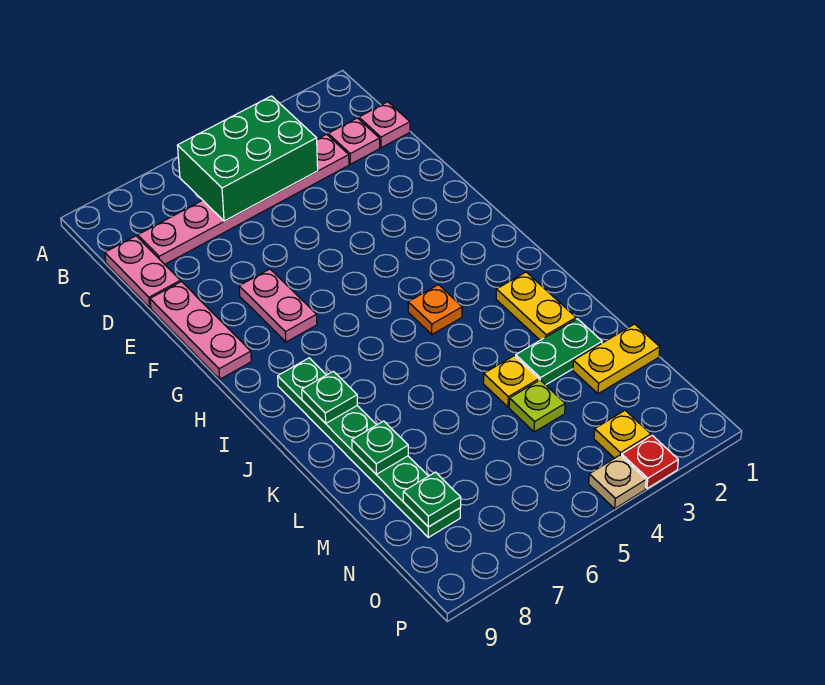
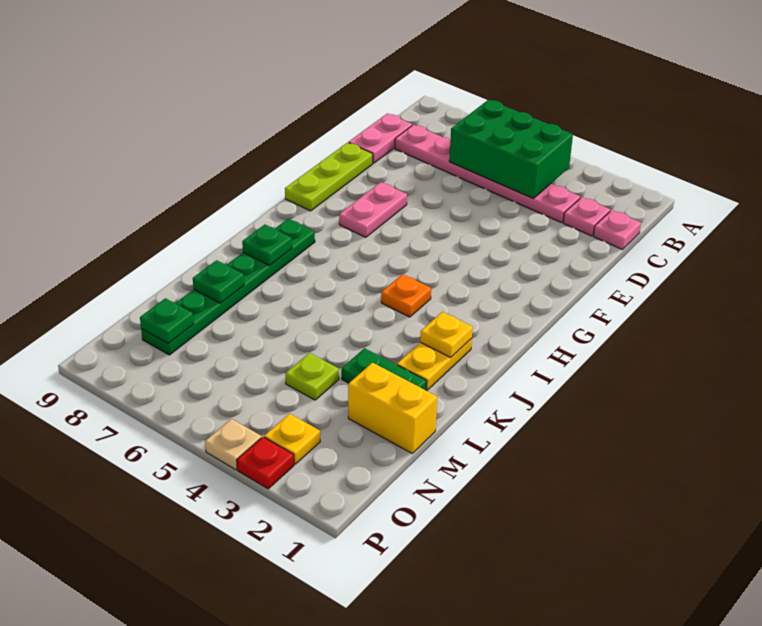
pink 1x3 plate [150,282,251,379] -> lime 1x3 plate [285,142,373,211]
yellow 1x1 plate [483,356,539,407] -> yellow 1x1 plate moved to [420,312,473,357]
yellow 1x2 plate [573,324,660,394] -> yellow 1x2 brick [348,363,437,453]

